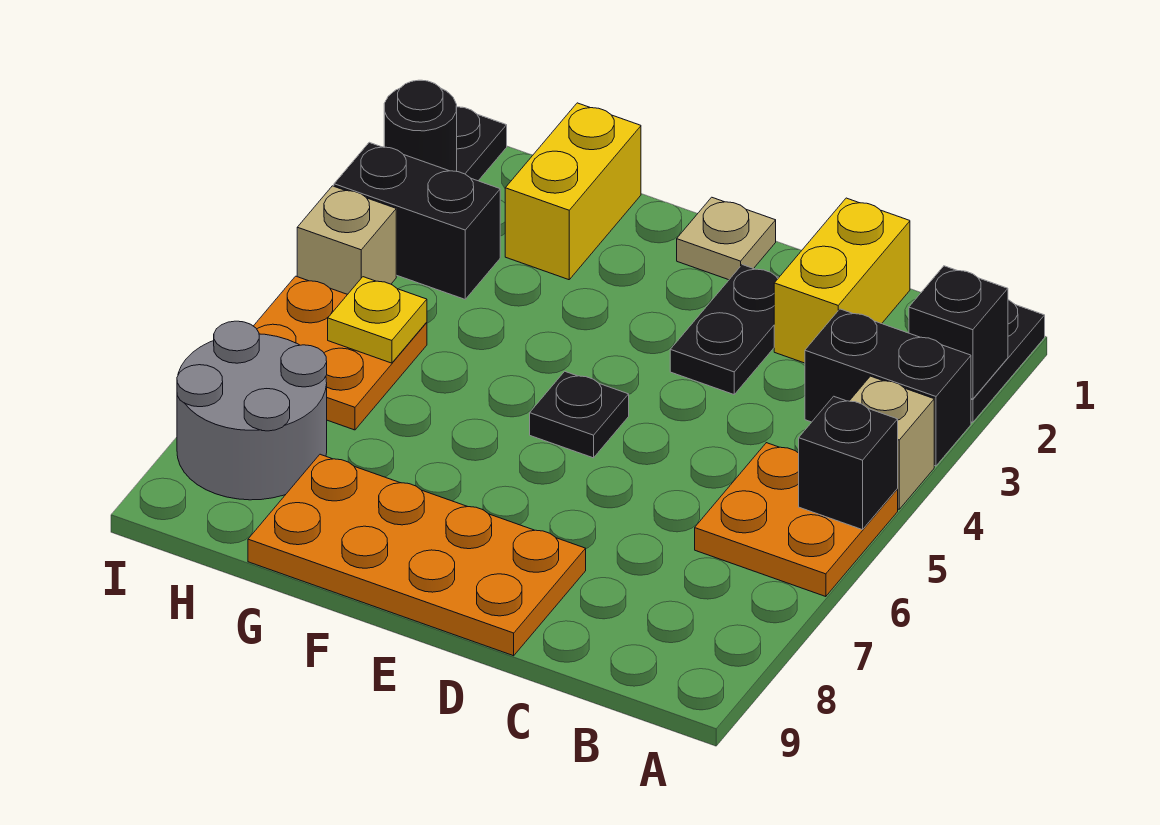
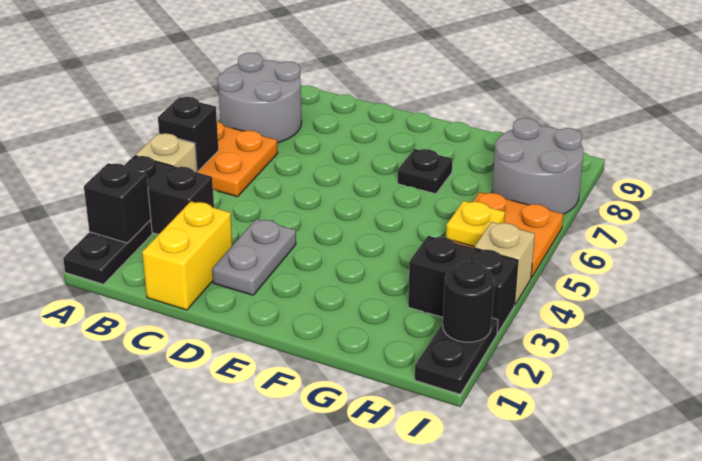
none -> grey 2x2 round brick [217,53,302,143]
black 1x2 plate [670,265,779,394] -> grey 1x2 plate [212,219,296,295]
orange 2x4 plate [248,454,586,656] -> none
tan 1x1 plate [677,197,776,280] -> none
black 1x1 plate [530,371,629,458] -> black 1x1 plate moved to [397,149,453,194]
yellow 1x2 brick [505,103,641,280] -> none

